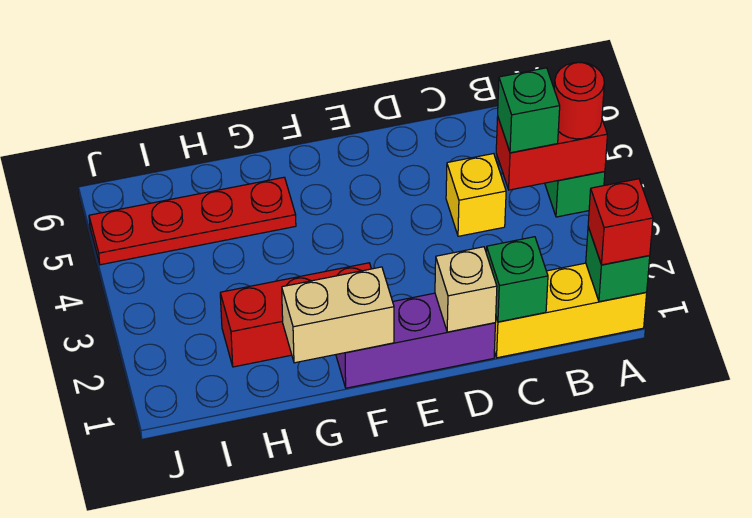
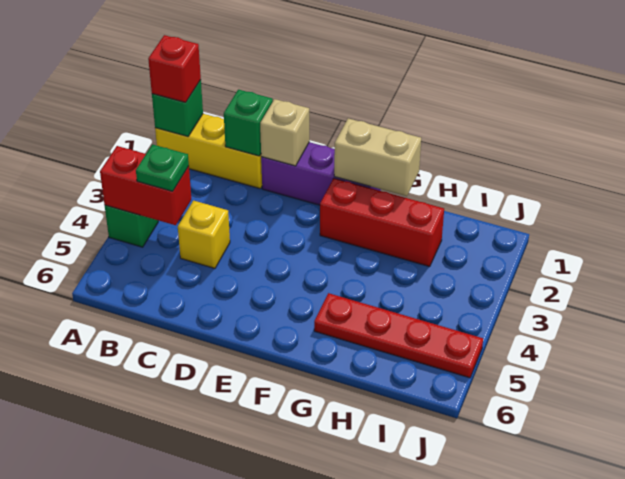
red 1x1 round brick [554,62,604,139] -> none
green 1x1 brick [498,68,560,153] -> green 1x1 plate [136,144,189,191]

